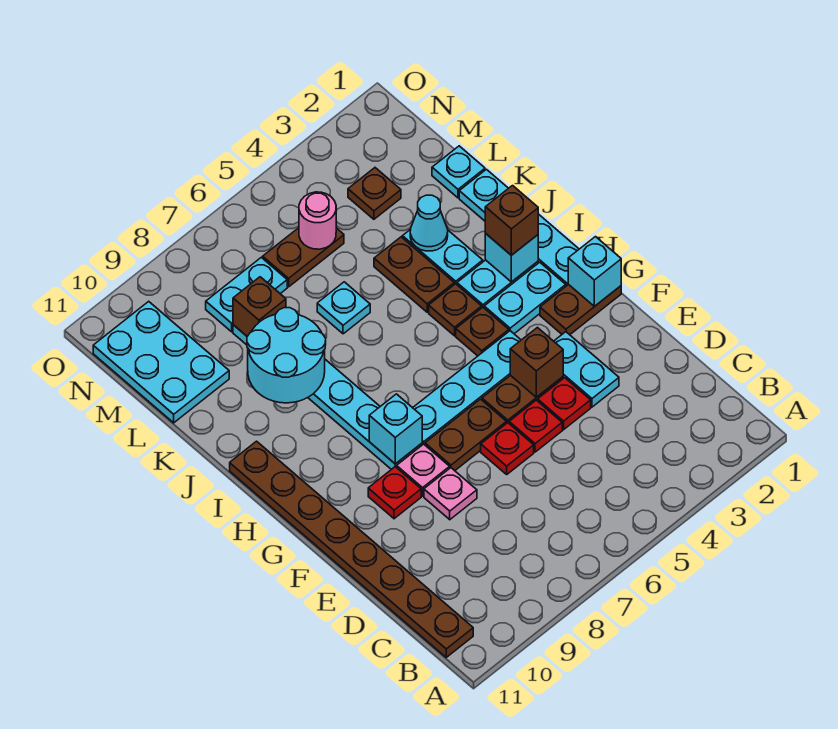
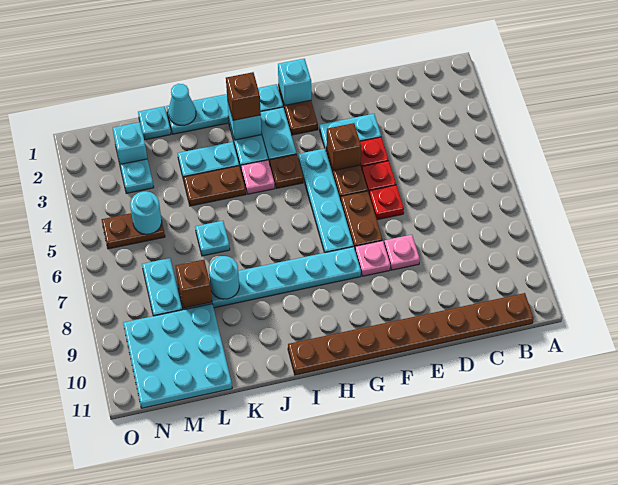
red 1x1 plate [368,467,421,519] -> none
cyan 1x1 brick [369,394,422,464] -> cyan 1x1 brick moved to [113,122,147,164]
brown 1x1 plate [429,284,482,336] -> pink 1x1 plate [241,160,275,194]
cyan 2x2 round brick [247,308,326,403] -> cyan 1x1 round brick [209,256,239,299]
cyan 1x1 cone [410,195,448,251] -> cyan 1x1 cone moved to [168,84,196,125]
cyan 2x3 plate [93,301,229,423] -> cyan 3x3 plate [123,304,232,408]
brown 1x1 plate [348,168,401,219] -> cyan 1x1 plate [120,159,154,193]
brown 1x2 plate [263,228,344,287] -> brown 1x2 plate turned to [102,213,165,249]
pink 1x1 round brick [299,192,336,249] -> cyan 1x1 round brick [130,191,162,234]

